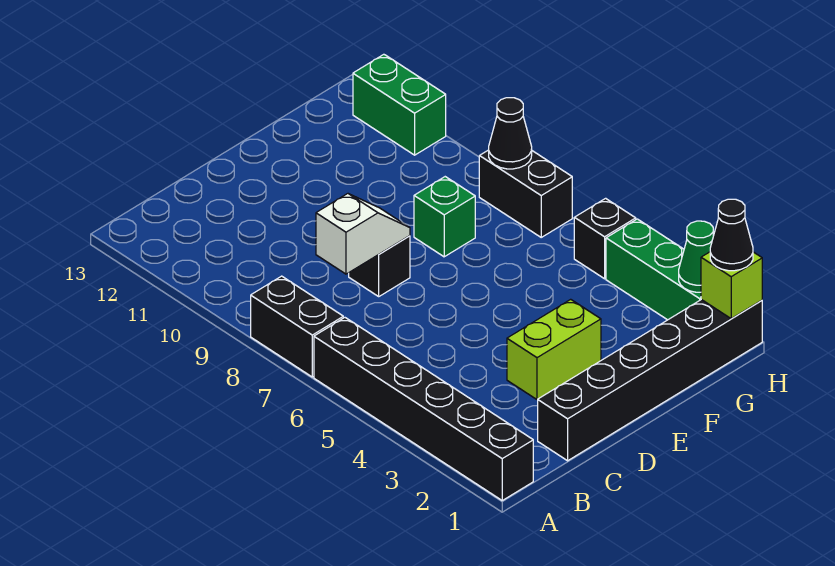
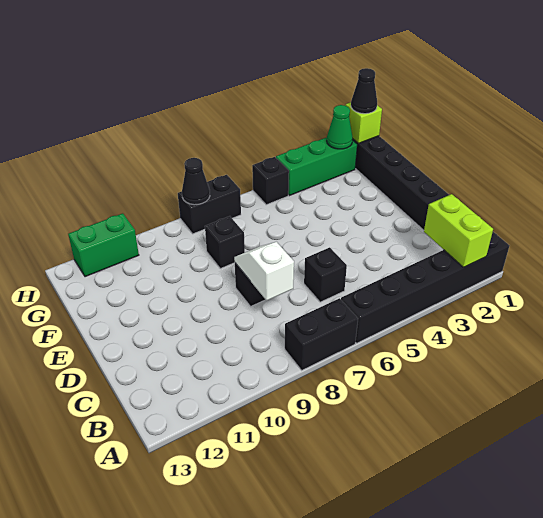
none -> black 1x1 brick [304,247,347,302]
lime 1x2 brick [507,299,601,400] -> lime 1x2 brick moved to [424,194,493,267]
green 1x1 brick [414,177,475,257] -> black 1x1 brick [205,216,245,269]

